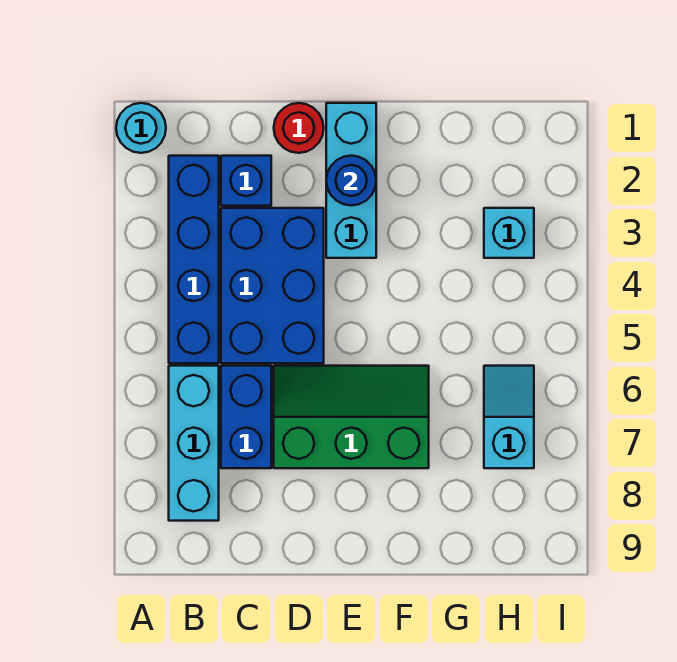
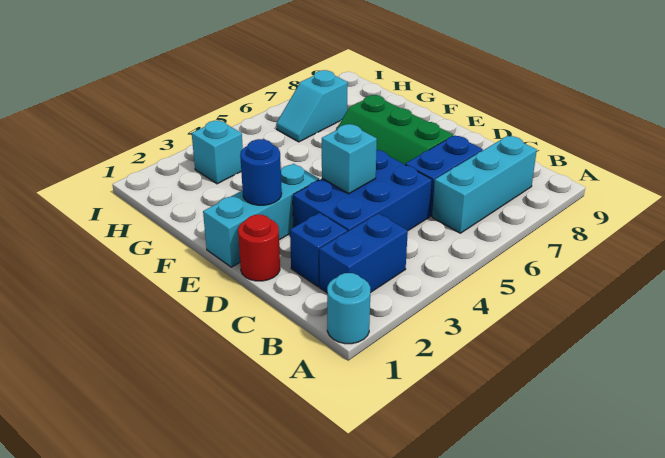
blue 1x4 brick [169,156,219,363] -> blue 1x2 brick [319,213,408,293]
none -> cyan 1x1 brick [322,124,377,194]

